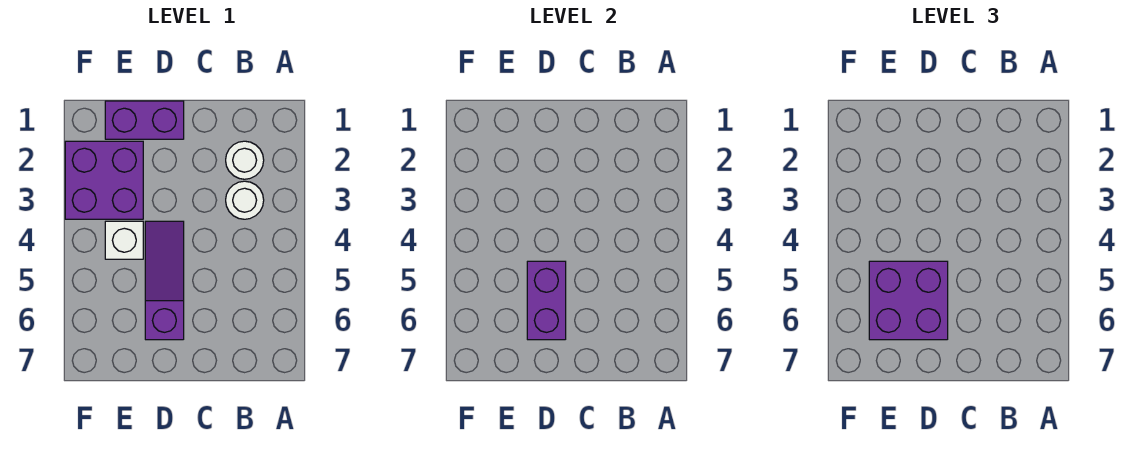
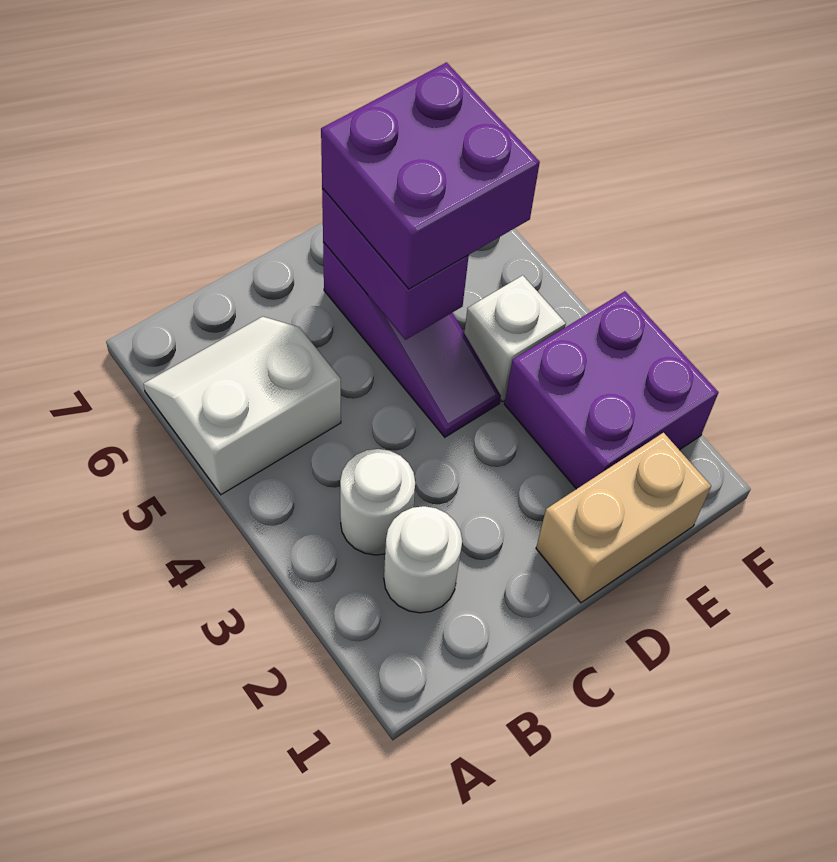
none -> white 2x2 slope [143,317,341,495]
purple 1x2 brick [105,101,184,139] -> tan 1x2 brick [536,433,711,603]

